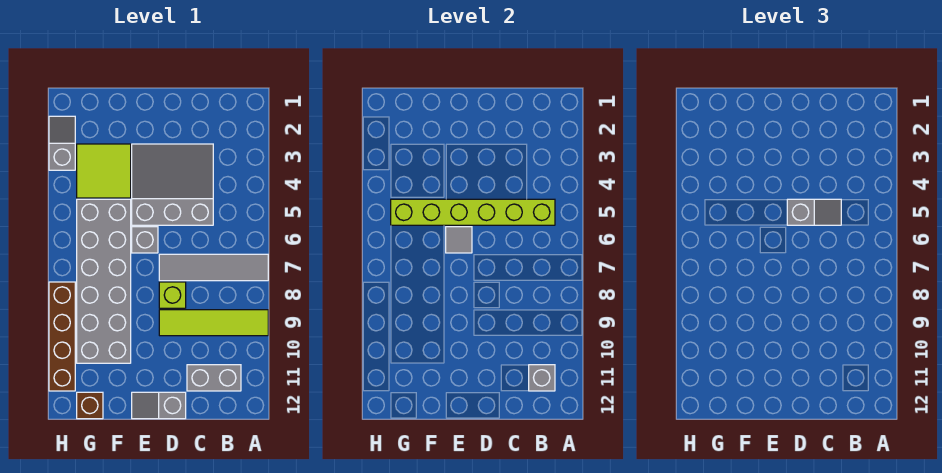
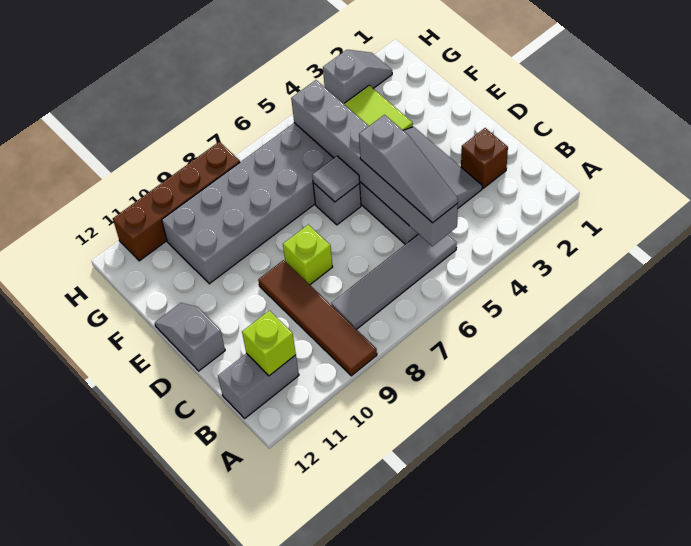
grey 1x4 tile [159,254,268,281] -> grey 1x4 tile turned to [331,234,457,329]
lime 1x4 tile [159,310,268,336] -> brown 1x4 tile [258,260,377,376]
lime 1x6 brick [391,199,555,225] -> grey 1x6 brick [291,80,458,246]
grey 1x2 brick [187,365,241,391] -> grey 1x2 brick turned to [218,353,299,418]
grey 1x1 brick [529,365,555,391] -> lime 1x1 brick [242,310,296,376]
grey 1x2 slope [787,199,841,225] -> grey 1x3 slope [359,115,458,223]
brown 1x1 brick [77,392,103,419] -> brown 1x1 brick moved to [461,128,508,188]

